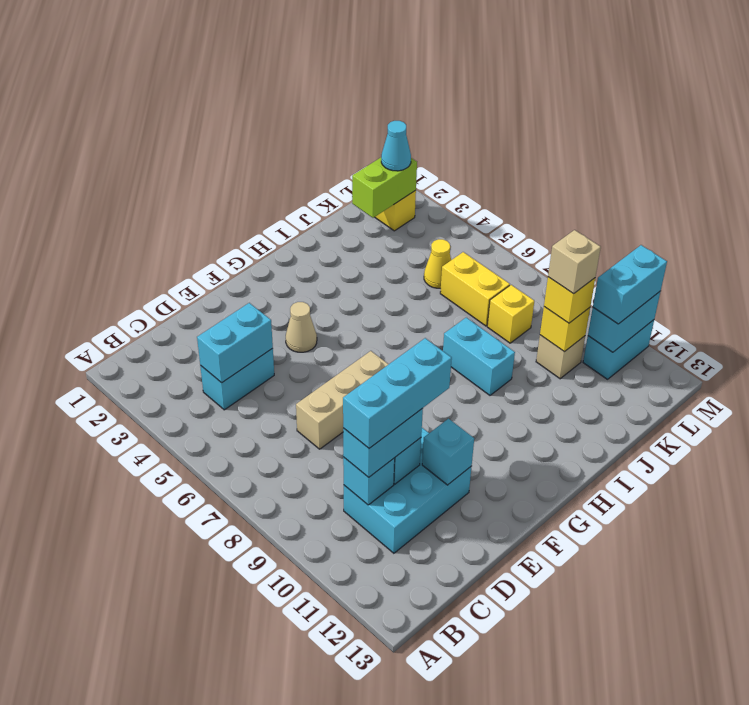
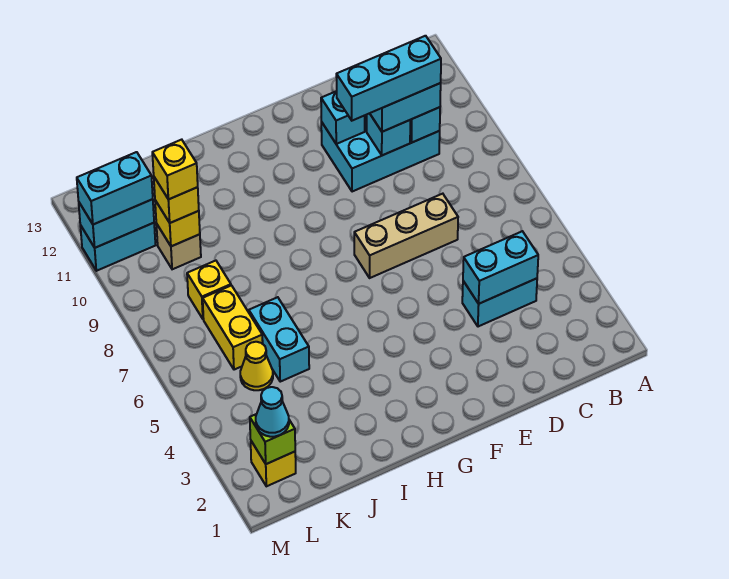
tan 1x1 cone [286,302,317,352] -> none
cyan 1x2 brick [443,318,515,395] -> cyan 1x2 brick moved to [249,297,309,382]
lime 1x2 brick [352,158,417,218] -> lime 1x1 brick [250,414,295,464]
tan 1x1 brick [548,230,601,294] -> yellow 1x1 brick [152,140,198,199]

